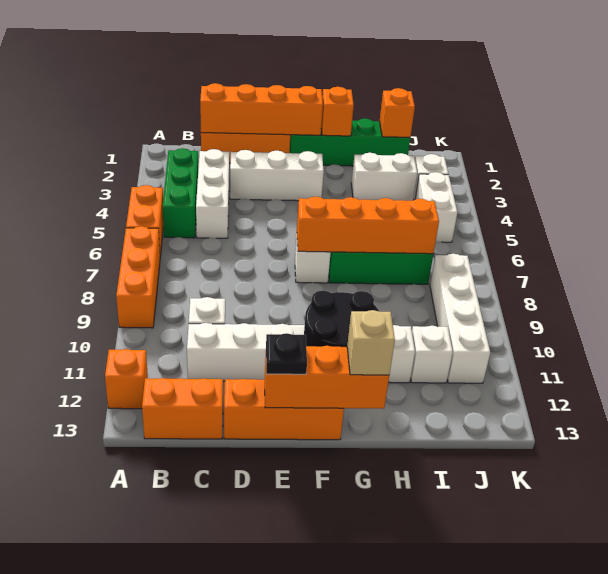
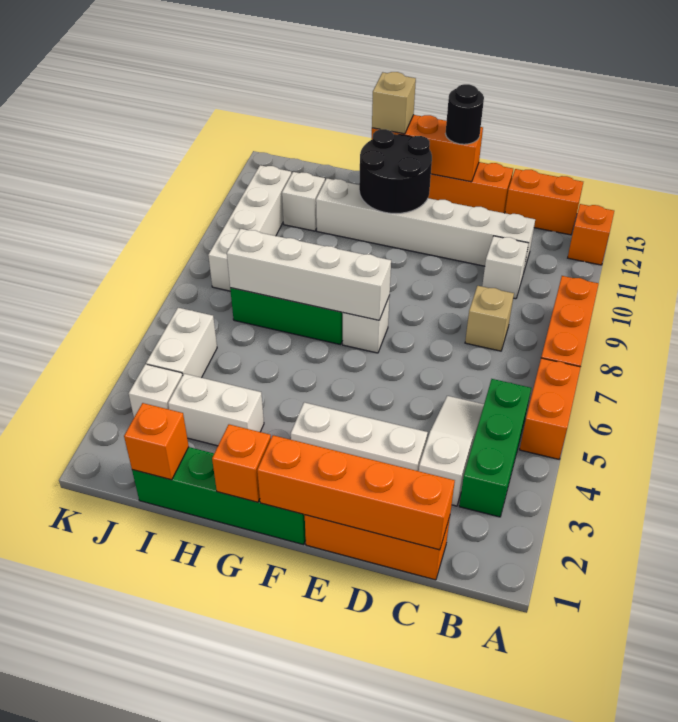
white 1x3 brick [196,149,229,238] -> white 1x3 slope [419,396,484,506]
none -> tan 1x1 brick [465,286,514,351]
black 1x1 plate [266,333,307,374] -> black 1x1 round brick [445,84,484,144]
orange 1x4 brick [297,197,439,254] -> white 1x4 brick [227,229,391,320]

